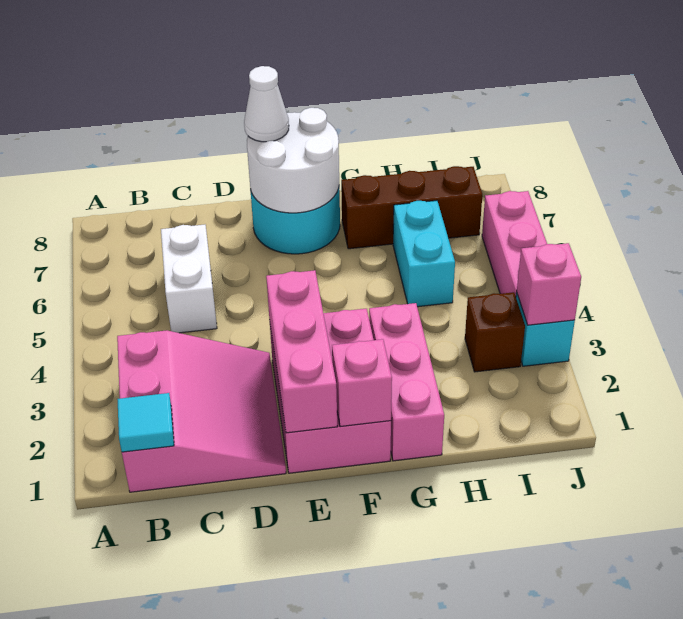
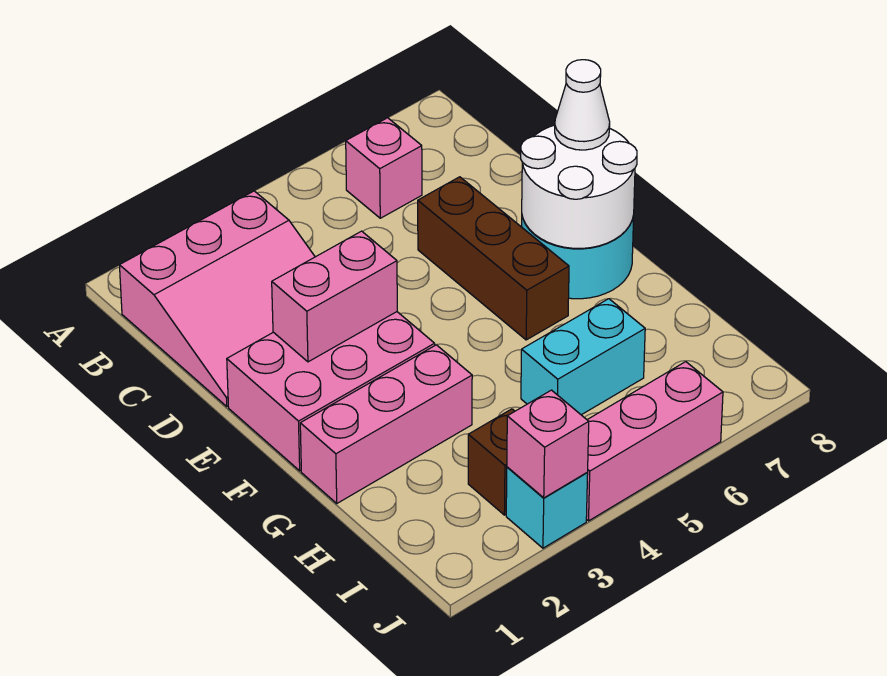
cyan 1x1 tile [118,393,174,452] -> none
white 1x2 brick [161,225,217,333] -> none
pink 1x3 brick [266,270,337,433] -> pink 1x2 brick [272,231,397,362]
pink 1x1 brick [332,339,392,427] -> pink 1x1 brick moved to [346,118,422,218]
brown 1x3 brick [341,166,482,249] -> brown 1x3 brick moved to [418,177,569,340]

